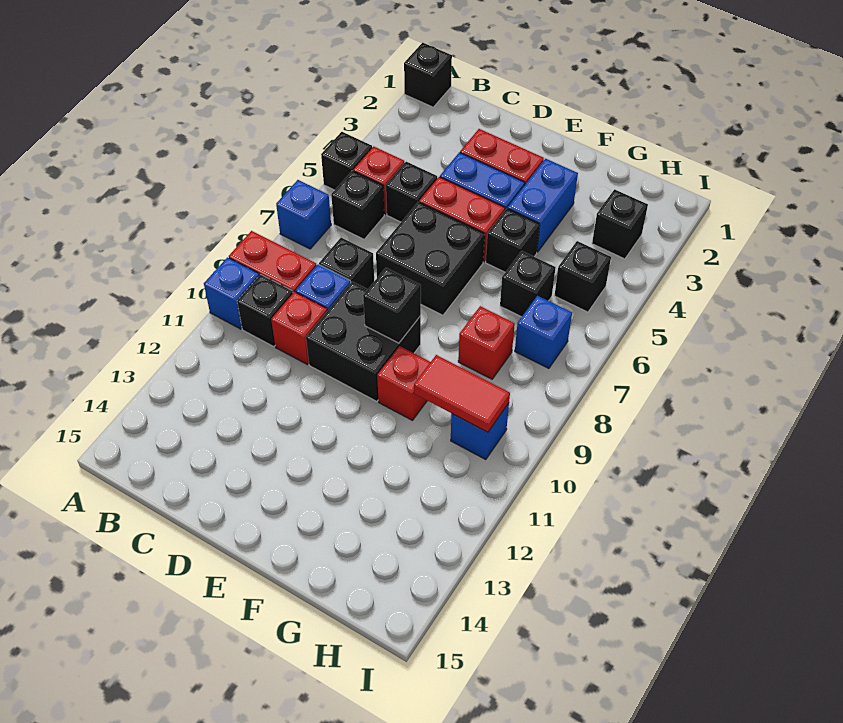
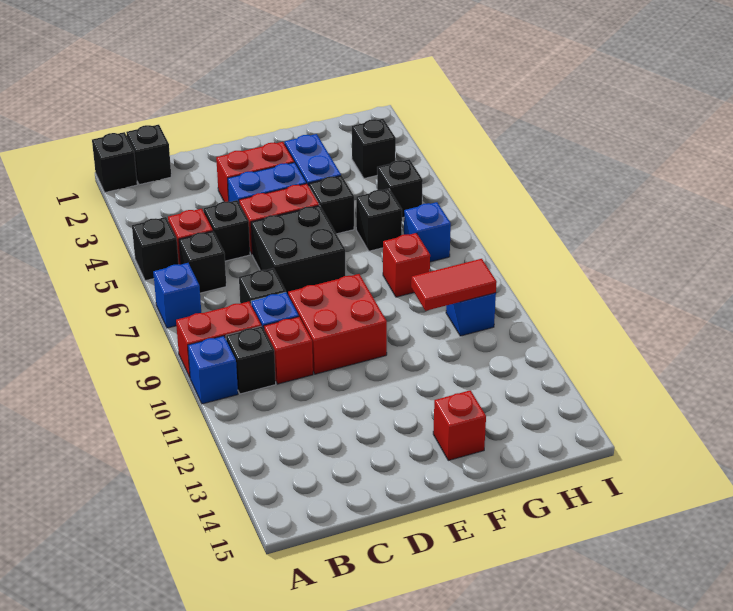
black 2x2 brick [306,282,421,401] -> red 2x2 brick [288,274,387,374]
black 1x1 brick [363,268,421,343] -> black 1x1 brick moved to [126,125,171,185]
red 1x1 brick [377,346,430,420] -> red 1x1 brick moved to [433,390,486,460]

